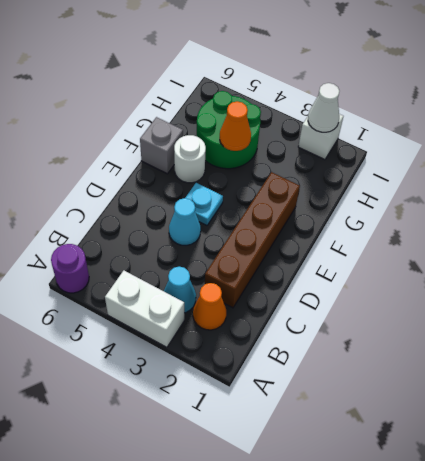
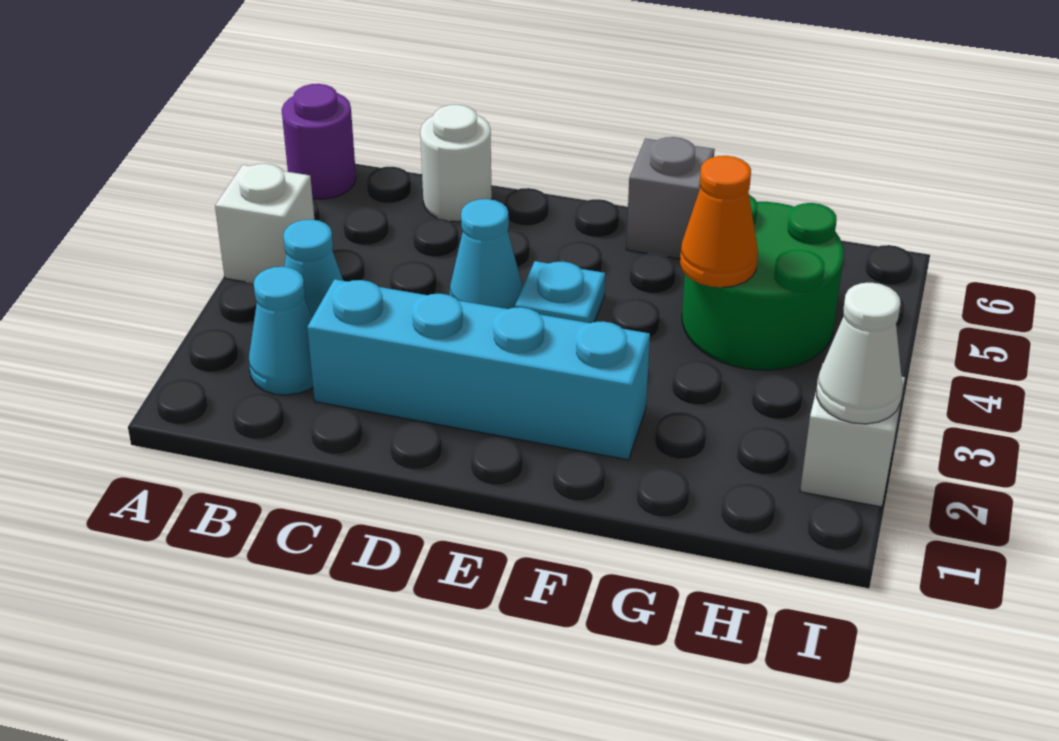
white 1x2 brick [105,271,184,347] -> white 1x1 brick [215,164,314,283]
orange 1x1 cone [193,283,226,330] -> cyan 1x1 cone [249,267,313,395]
brown 1x4 brick [205,172,300,308] -> cyan 1x4 brick [307,279,650,460]
white 1x1 round brick [174,135,206,183] -> white 1x1 round brick moved to [420,105,492,222]

